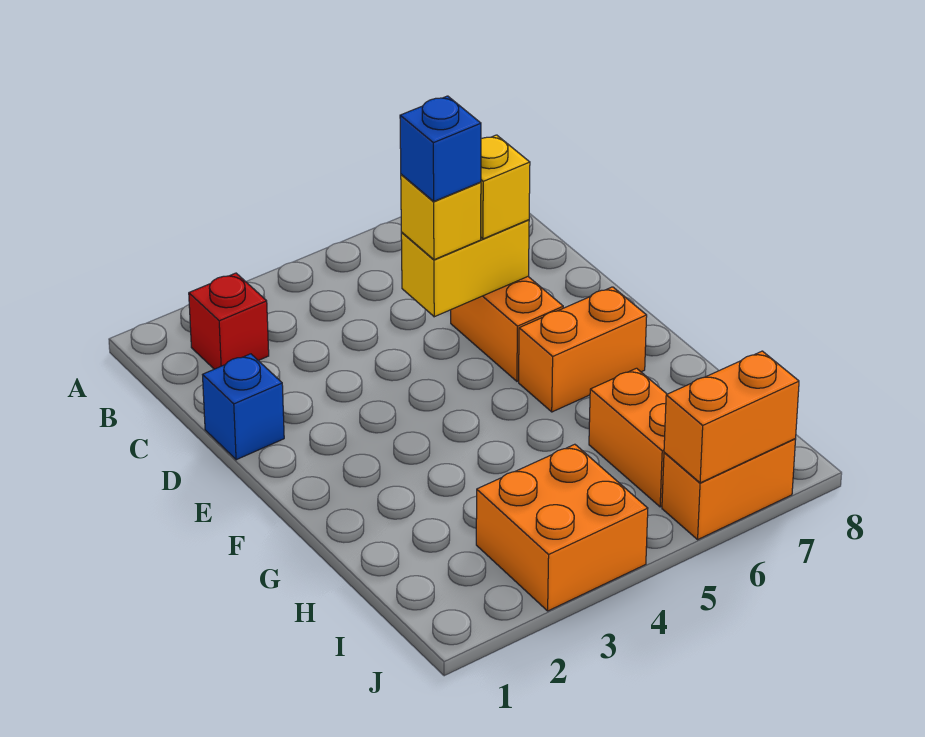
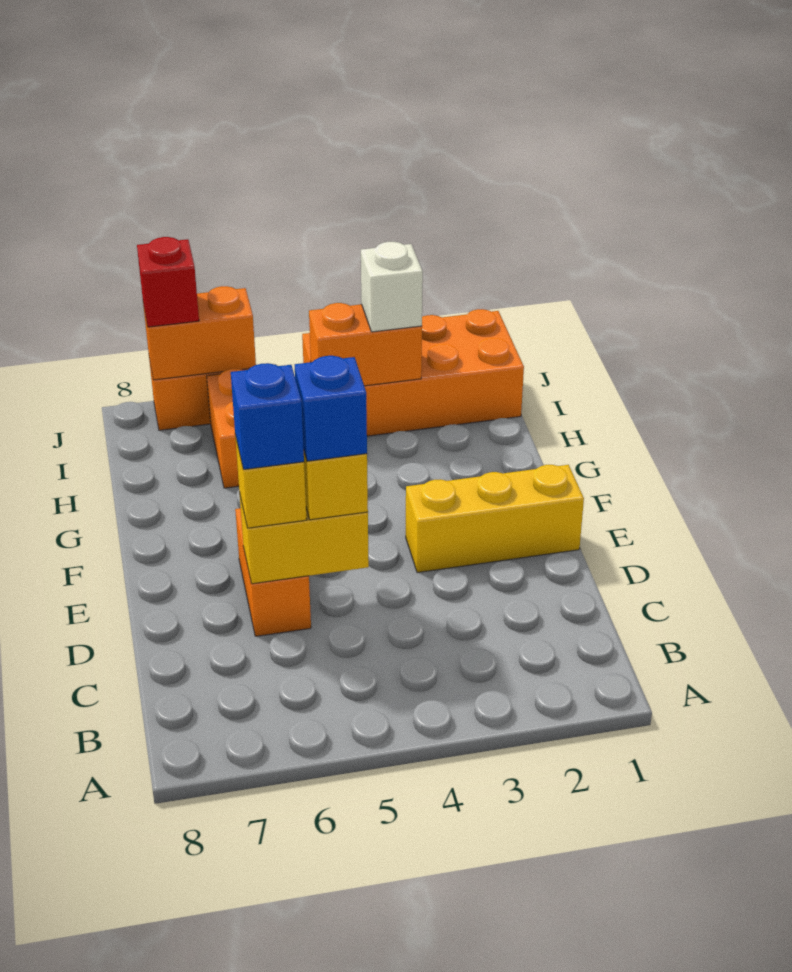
red 1x1 brick [189,273,269,369] -> red 1x1 brick moved to [137,237,199,327]
blue 1x1 brick [203,354,284,460] -> blue 1x1 brick moved to [231,363,304,470]
none -> yellow 1x3 brick [406,465,584,573]
orange 1x2 brick [519,287,647,412] -> orange 1x2 brick moved to [309,303,422,386]
orange 2x2 brick [476,444,648,611] -> orange 2x4 brick [302,309,524,436]
none -> white 1x1 brick [361,242,423,332]

